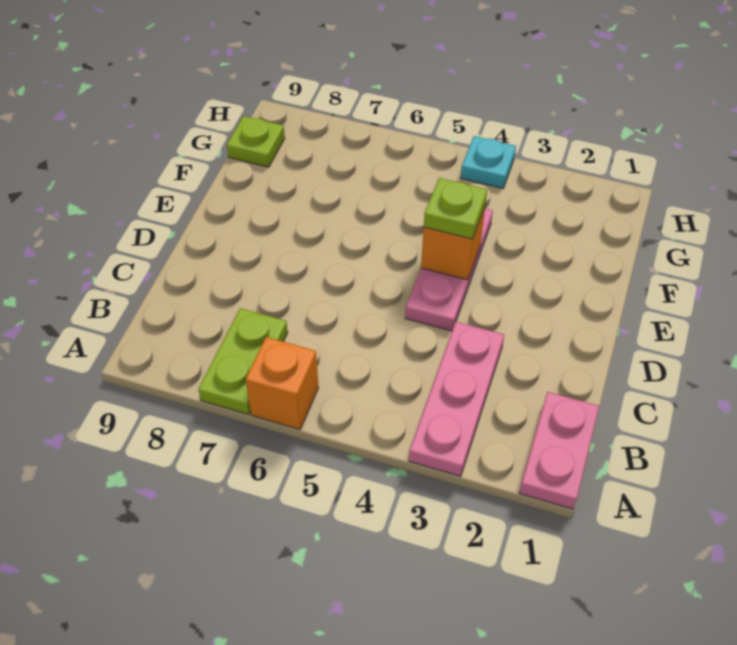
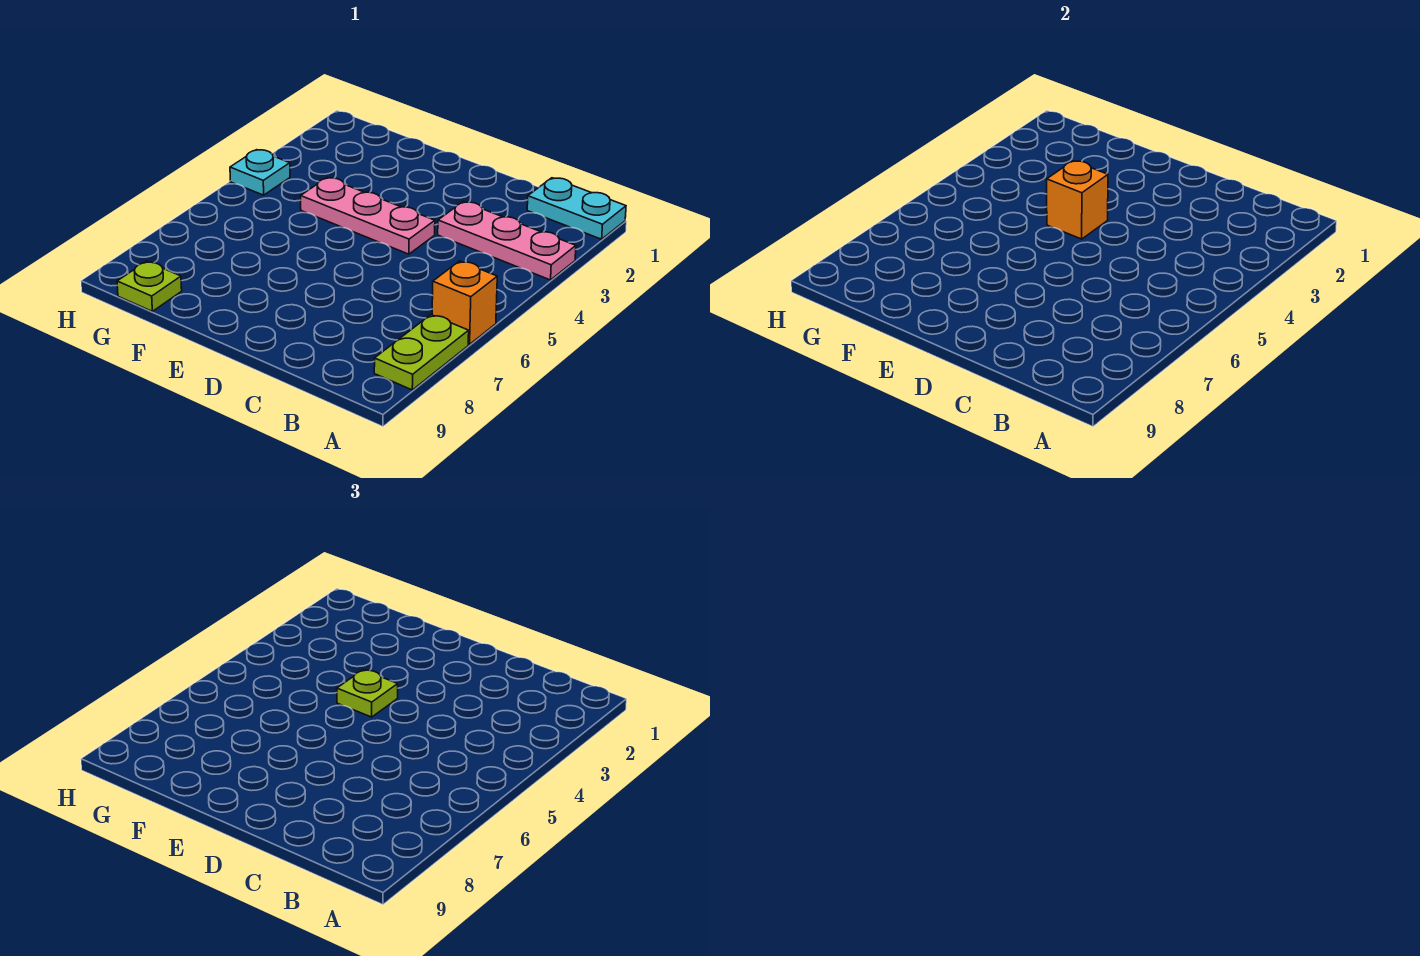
pink 1x2 plate [519,392,599,509] -> cyan 1x2 plate [527,178,626,239]
lime 1x2 plate [198,308,288,415] -> lime 1x2 plate turned to [374,315,469,390]

